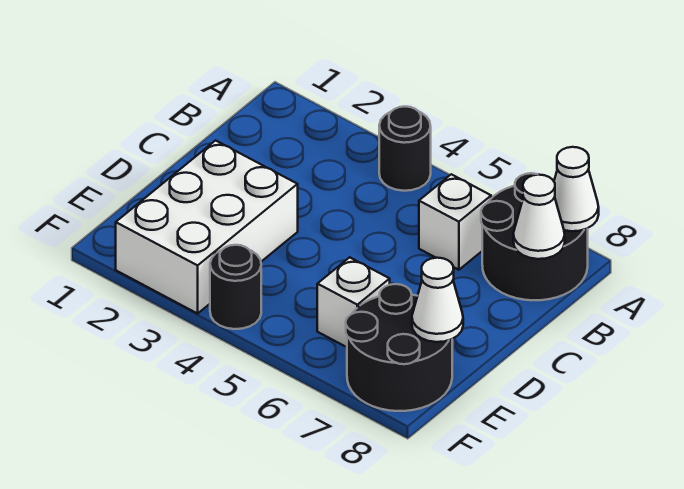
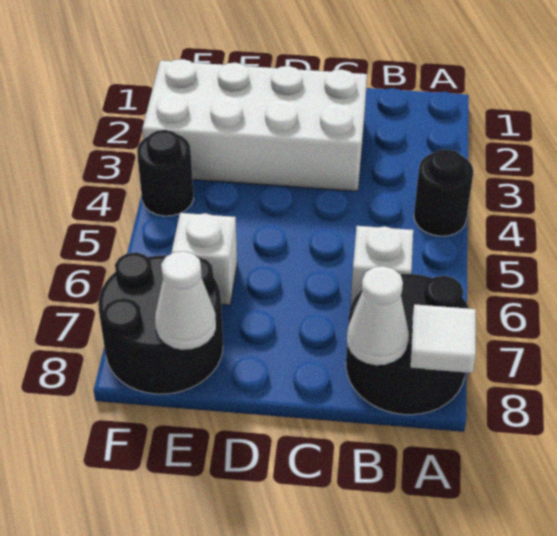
white 1x1 cone [554,147,599,231] -> white 1x1 tile [410,304,476,373]
white 2x3 brick [116,140,298,314] -> white 2x4 brick [142,59,367,191]

